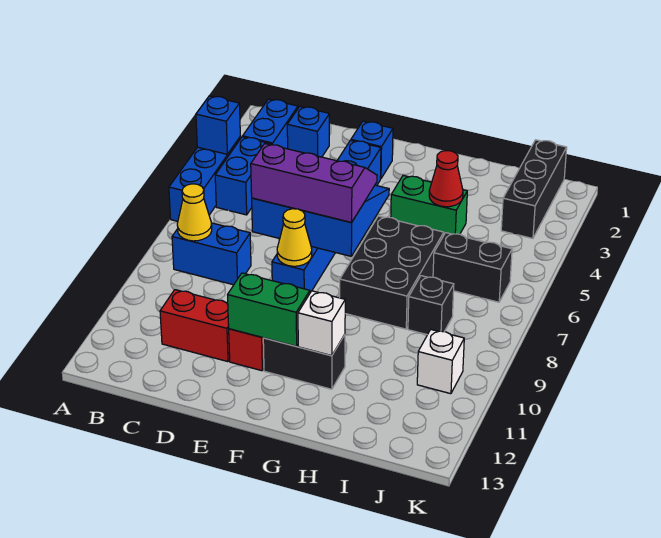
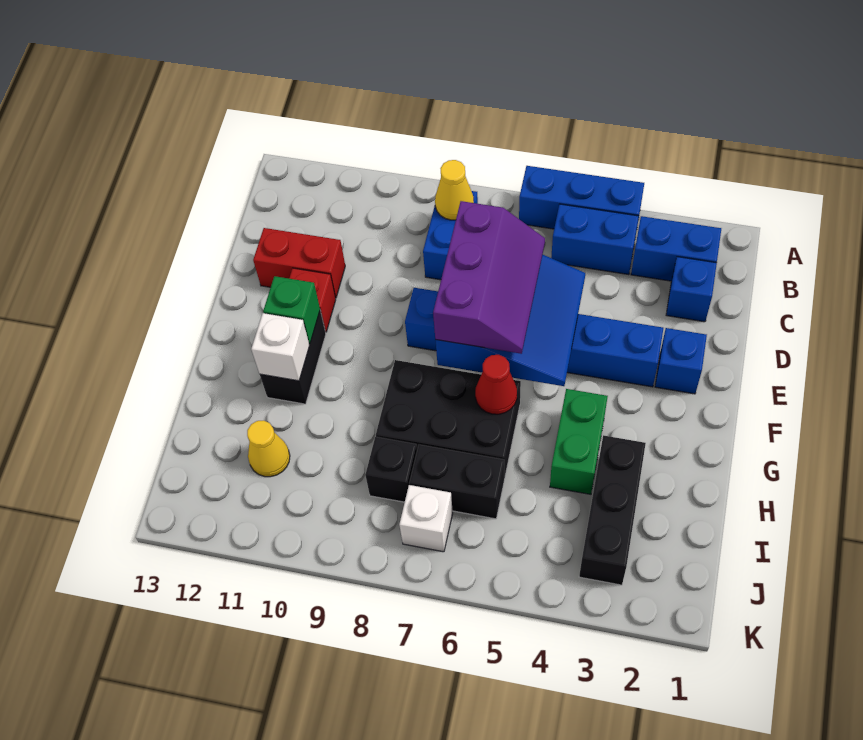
blue 1x1 brick [196,96,240,154] -> none
red 1x2 brick [160,290,230,362] -> red 1x2 brick turned to [253,228,345,298]
yellow 1x1 cone [277,209,312,266] -> yellow 1x1 cone moved to [247,420,290,477]
green 1x2 brick [228,273,310,346] -> green 1x1 brick [263,276,320,344]
red 1x1 cone [429,151,463,207] -> red 1x1 cone moved to [475,355,517,414]
black 1x2 brick [433,233,512,302] -> black 1x2 brick turned to [409,445,504,519]
black 1x3 brick [501,140,567,239] -> black 1x3 brick turned to [579,435,646,585]
white 1x1 brick [417,330,464,394] -> white 1x1 brick moved to [399,485,453,552]

